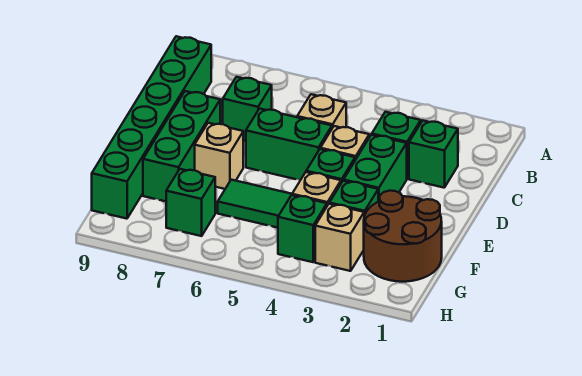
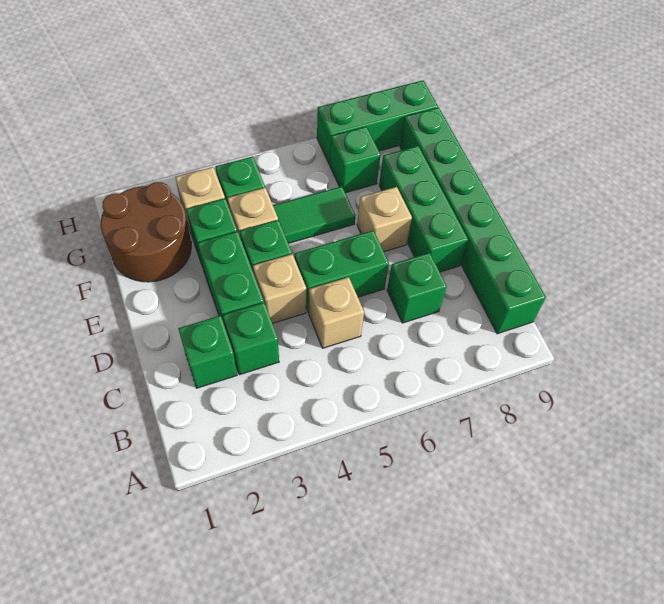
none -> green 1x3 brick [317,80,438,165]

